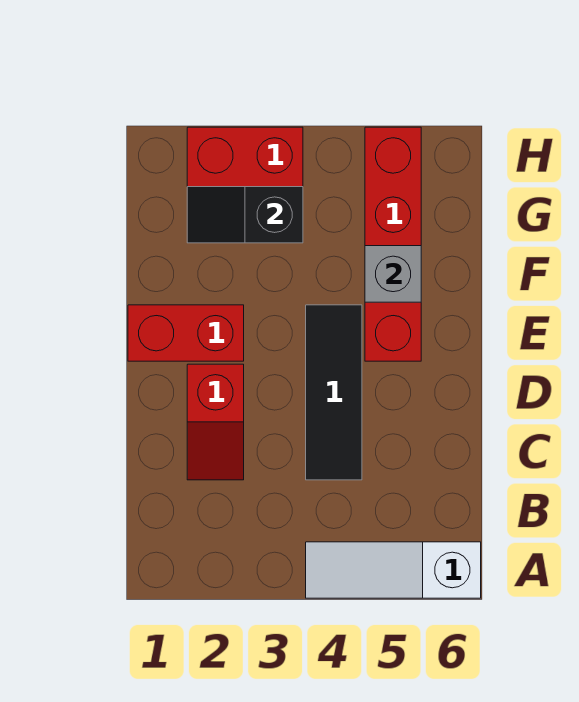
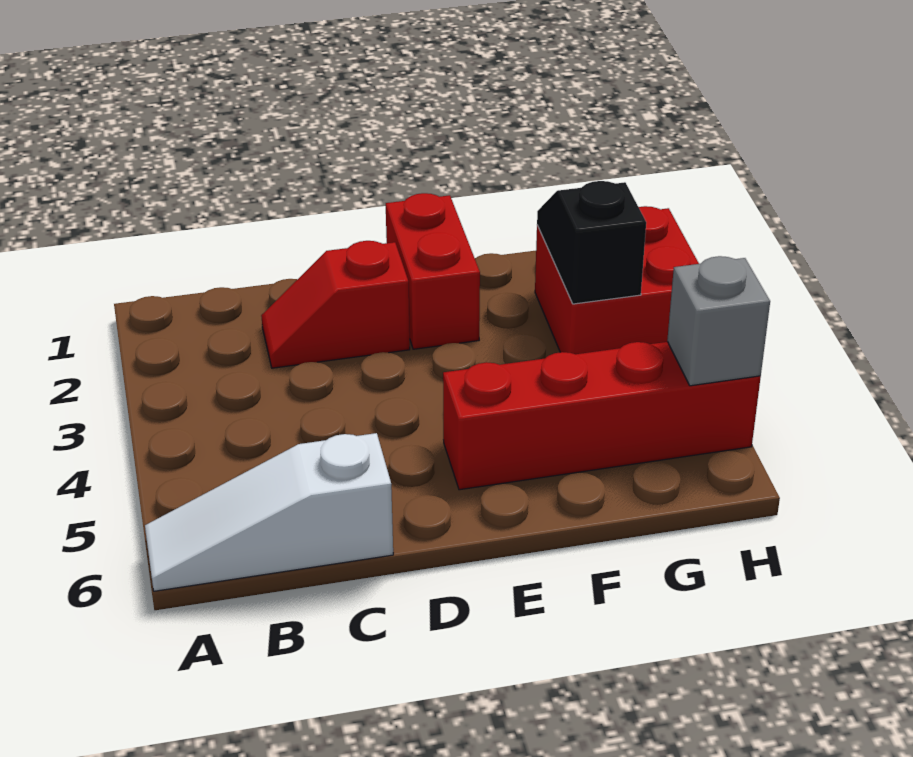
white 1x3 slope [306,542,481,598] -> white 1x3 slope turned to [145,433,393,591]
black 1x3 tile [306,305,362,480] -> none
grey 1x1 brick [365,246,421,302] -> grey 1x1 brick moved to [667,256,770,386]

